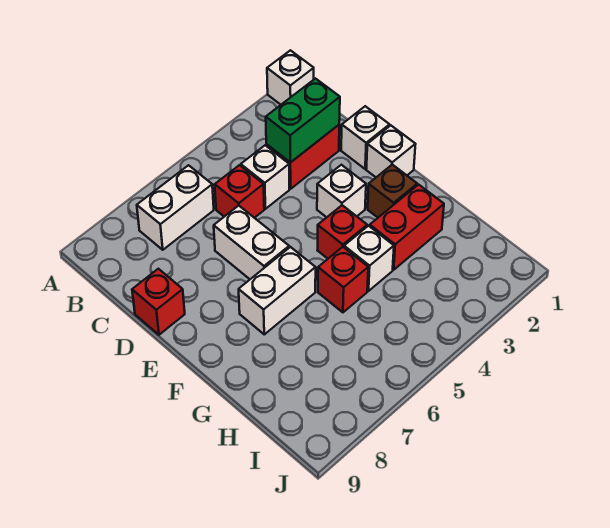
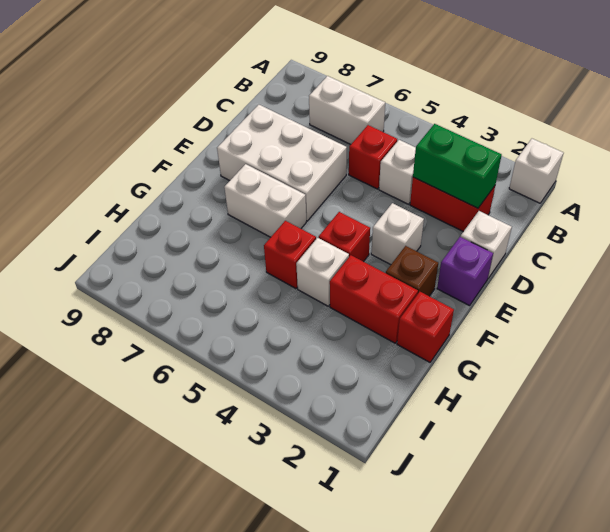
white 1x2 brick [214,206,289,279] -> white 2x3 brick [217,105,347,221]
red 1x1 brick [132,269,185,335] -> red 1x1 brick moved to [397,292,454,362]
white 1x1 brick [366,125,416,177] -> purple 1x1 brick [437,237,493,306]

